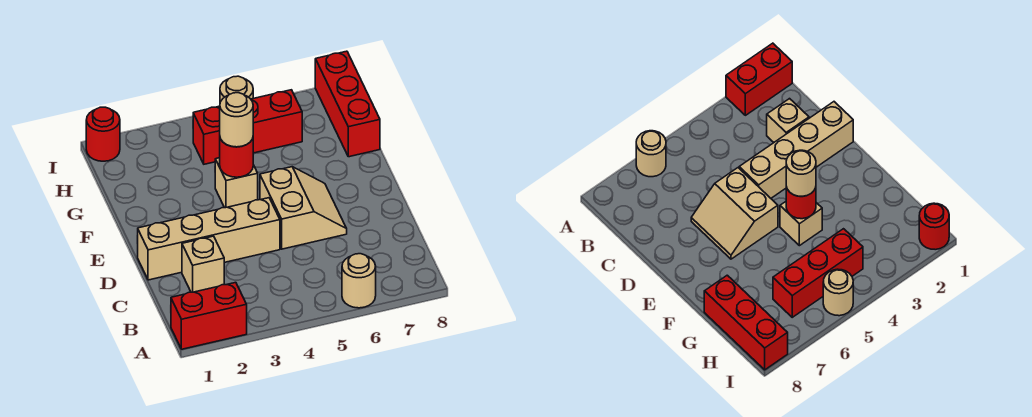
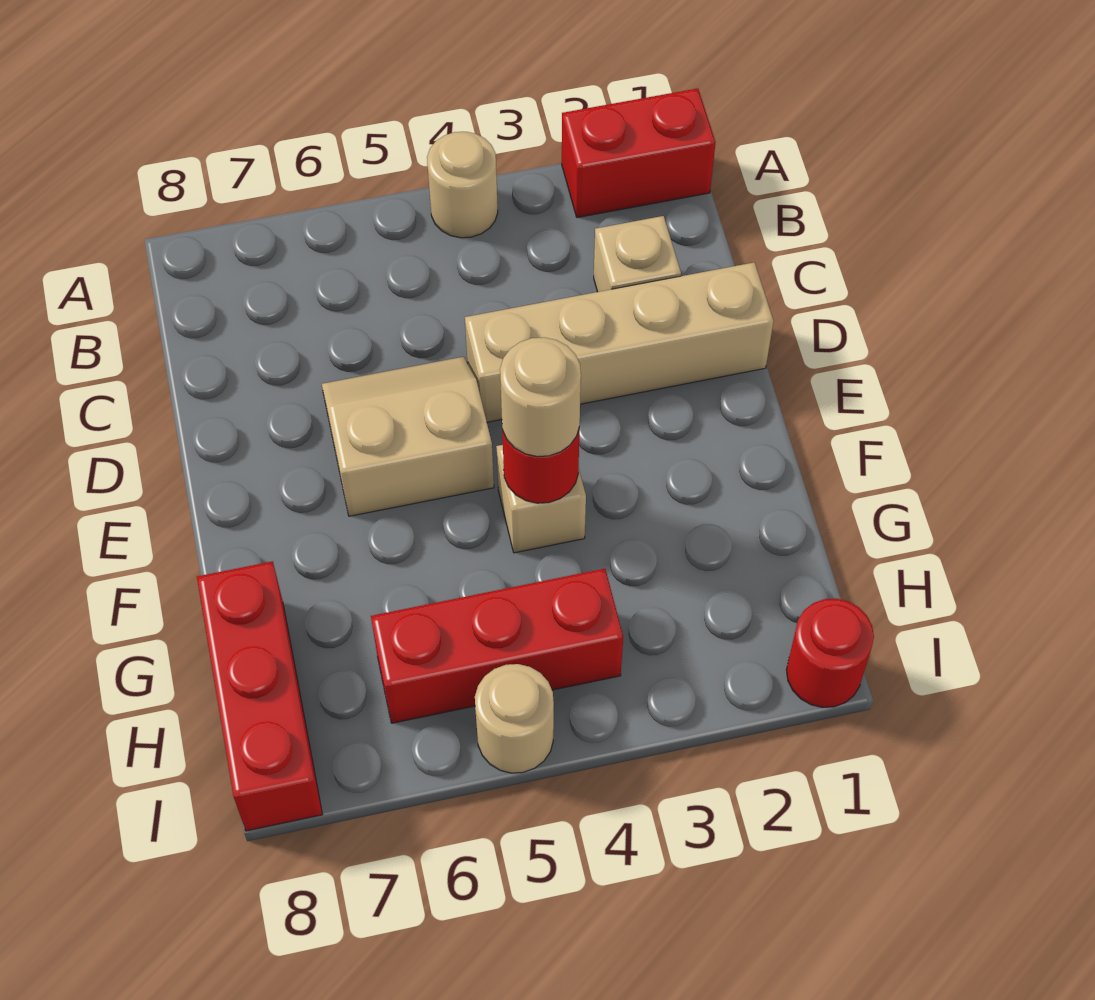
tan 1x1 round brick [342,254,376,308] -> tan 1x1 round brick moved to [427,132,498,238]
tan 2x2 slope [260,167,347,249] -> tan 2x2 slope turned to [322,357,494,516]

